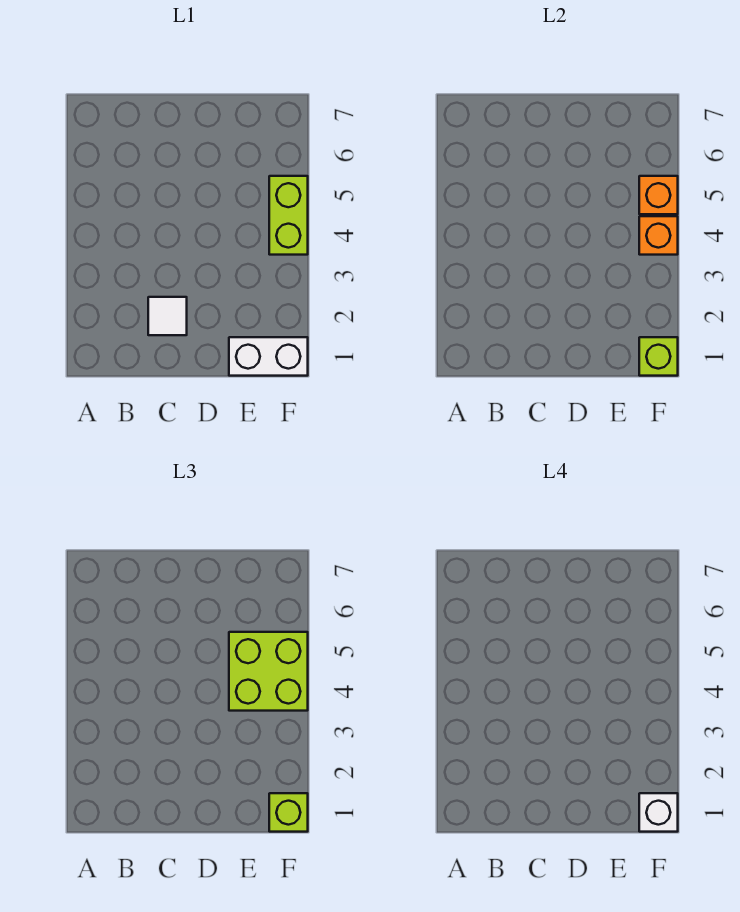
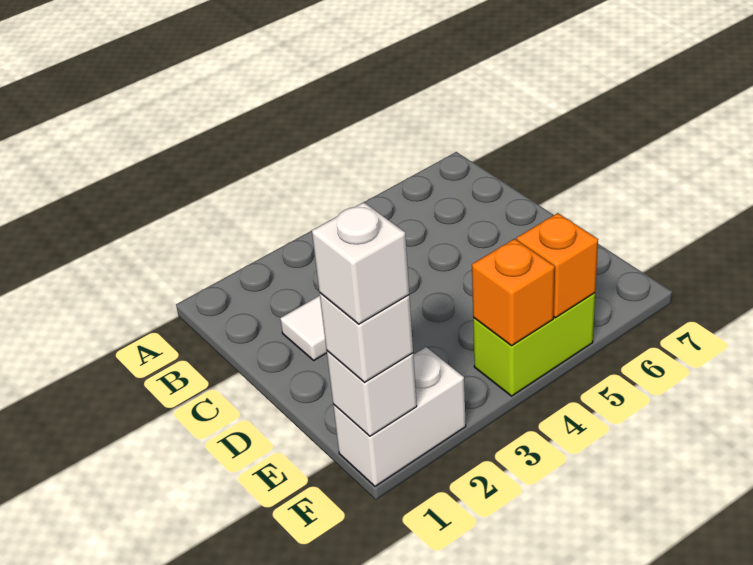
white 1x2 brick [229,337,308,376] -> white 1x2 brick turned to [333,347,466,486]
lime 2x2 brick [229,632,308,711] -> none
lime 1x1 brick [639,337,678,376] -> white 1x1 brick [327,351,417,436]
lime 1x1 brick [269,793,308,832] -> white 1x1 brick [320,293,413,383]

